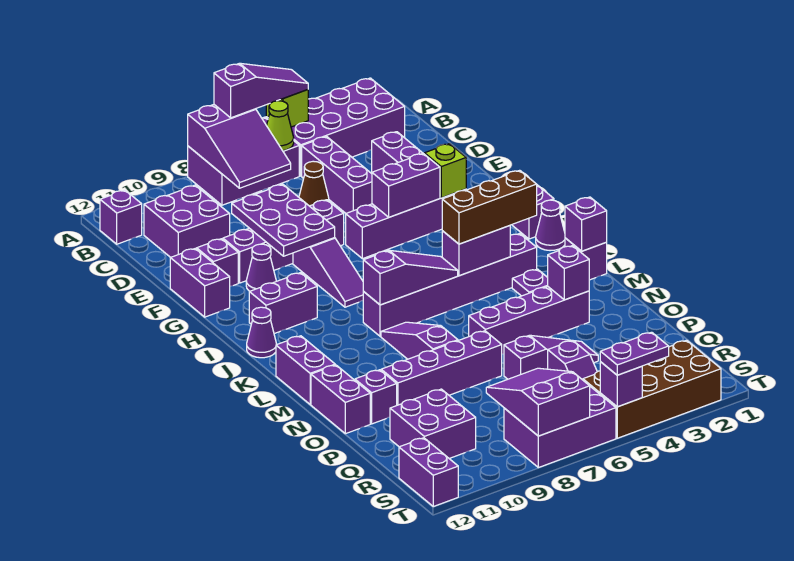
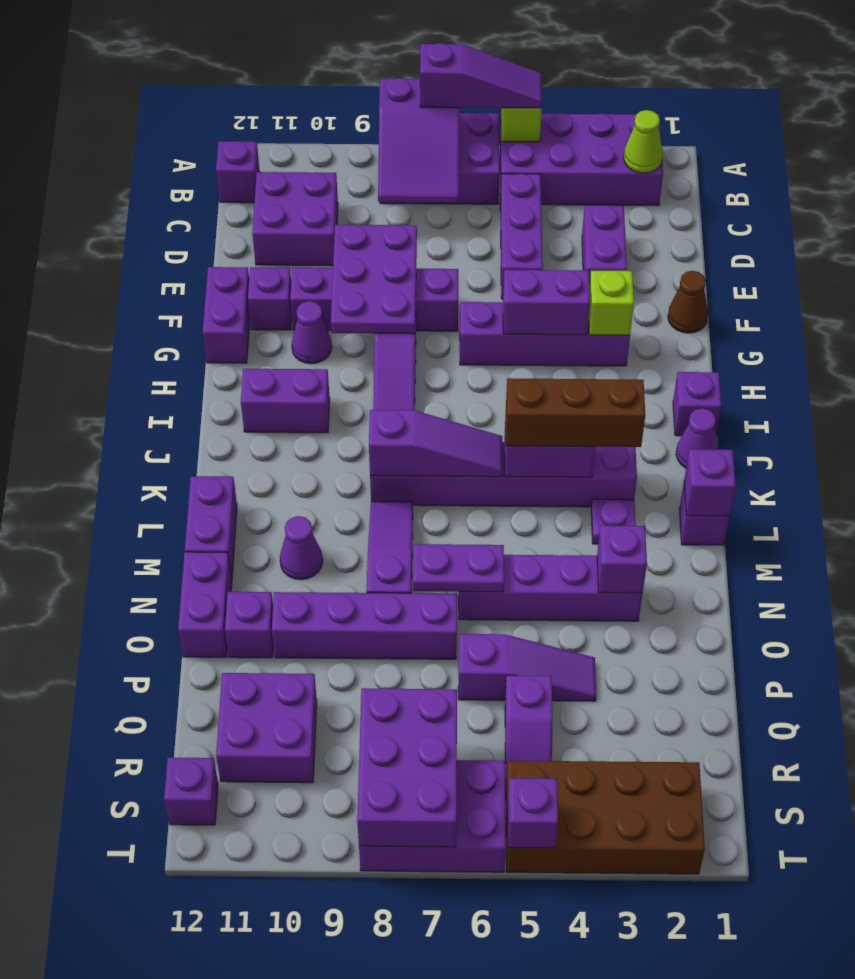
lime 1x1 cone [267,101,294,151] -> lime 1x1 cone moved to [624,110,663,173]
brown 1x1 cone [299,161,329,206] -> brown 1x1 cone moved to [668,271,708,333]
purple 1x1 cone [247,307,277,358] -> purple 1x1 cone moved to [280,516,323,580]
purple 2x3 slope [486,368,590,436] -> purple 2x3 brick [357,688,457,847]
purple 1x2 brick [399,438,458,506] -> purple 1x1 brick [164,758,218,825]
purple 1x2 plate [600,332,669,375] -> purple 1x2 plate moved to [413,544,504,592]

